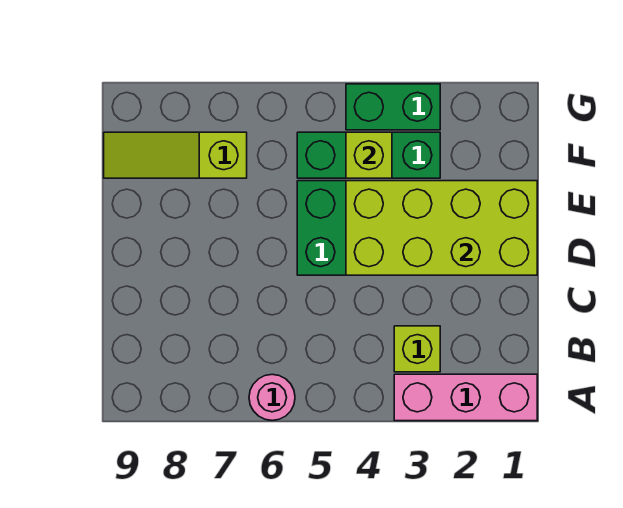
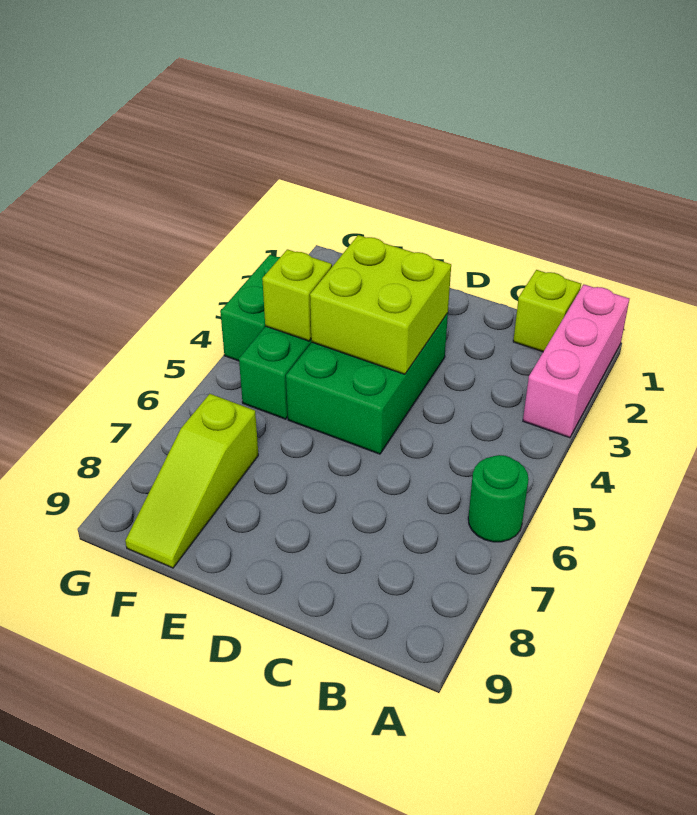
pink 1x1 round brick [249,374,295,420] -> green 1x1 round brick [468,455,529,542]
lime 1x1 brick [394,326,440,372] -> lime 1x1 brick moved to [513,270,581,352]
lime 2x4 brick [346,181,537,275] -> lime 2x2 brick [310,235,451,374]

